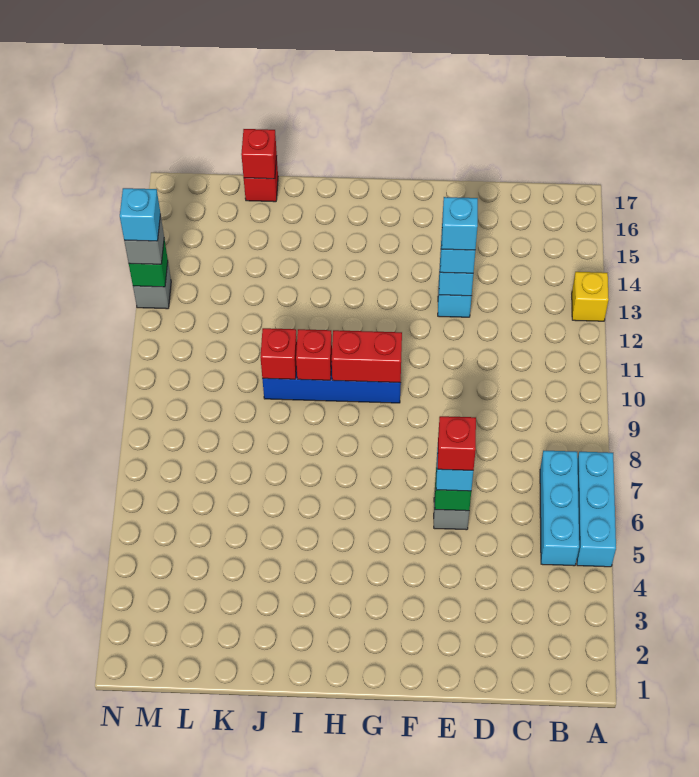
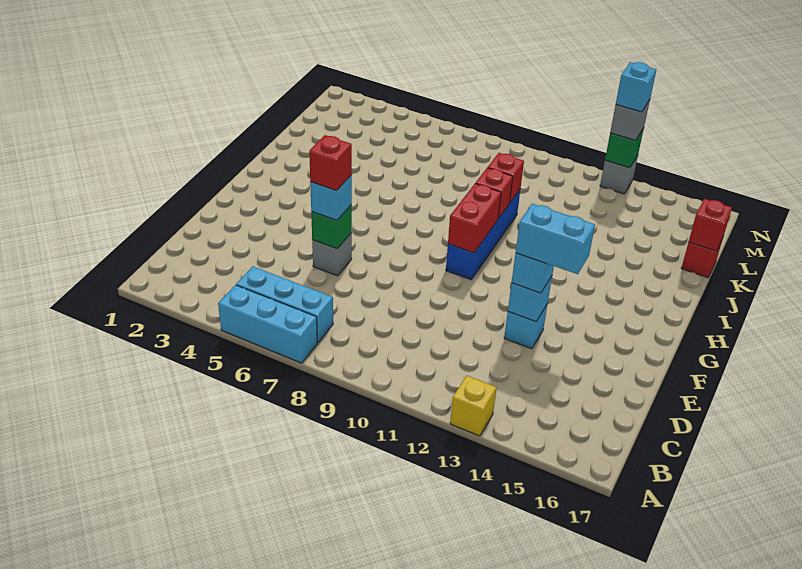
cyan 1x1 brick [442,197,478,250] -> cyan 1x2 brick [516,204,595,274]

